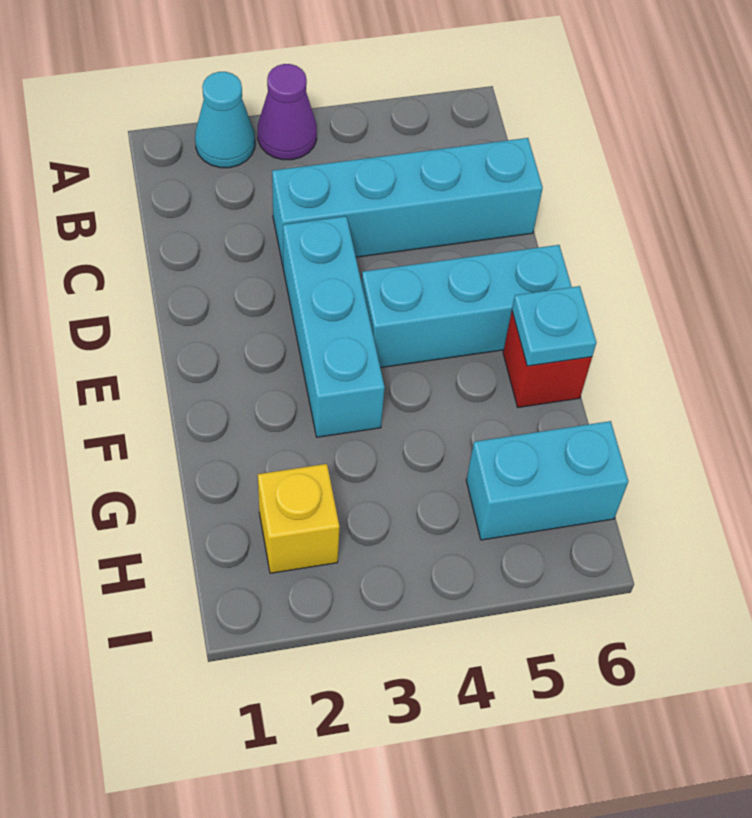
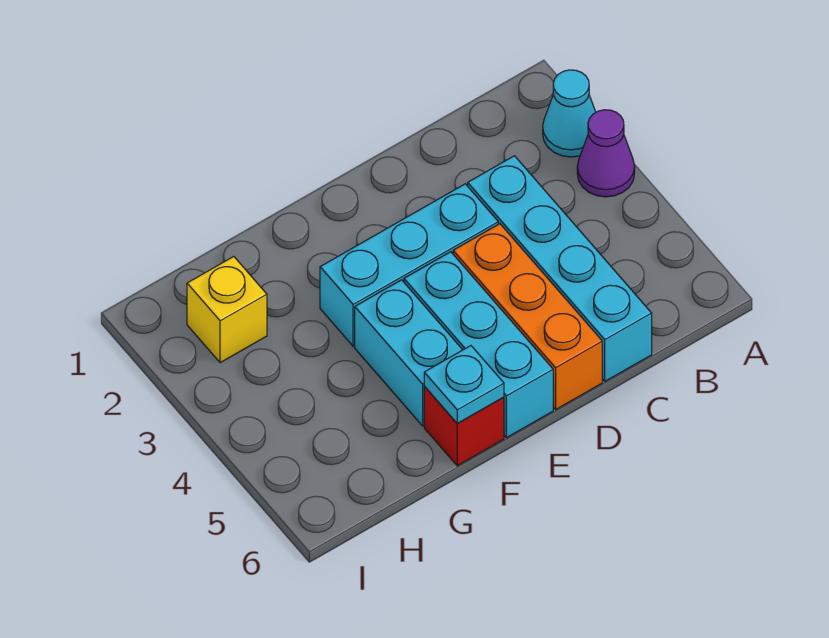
none -> orange 1x3 brick [453,224,602,409]
cyan 1x2 brick [466,421,628,540] -> cyan 1x2 brick moved to [355,280,462,426]

